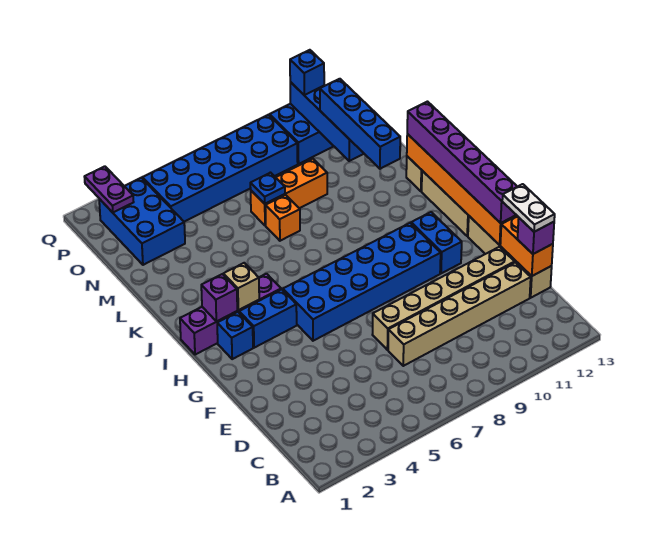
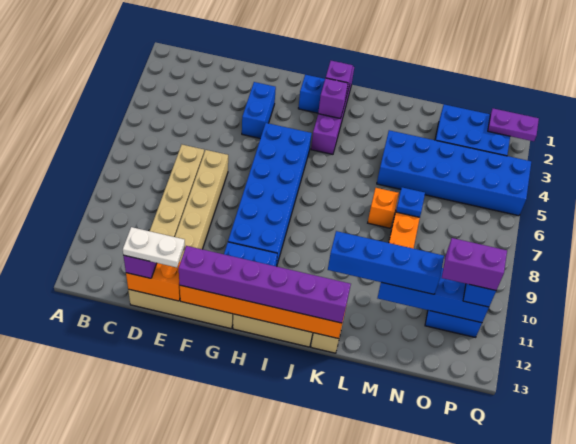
blue 1x2 brick [239,289,297,348] -> blue 1x2 brick moved to [242,82,276,138]
tan 1x1 brick [223,263,259,310] -> purple 1x1 brick [318,78,348,119]
blue 2x6 brick [142,115,298,222] -> blue 2x6 brick turned to [377,130,531,216]
none -> purple 1x2 brick [442,238,507,290]

